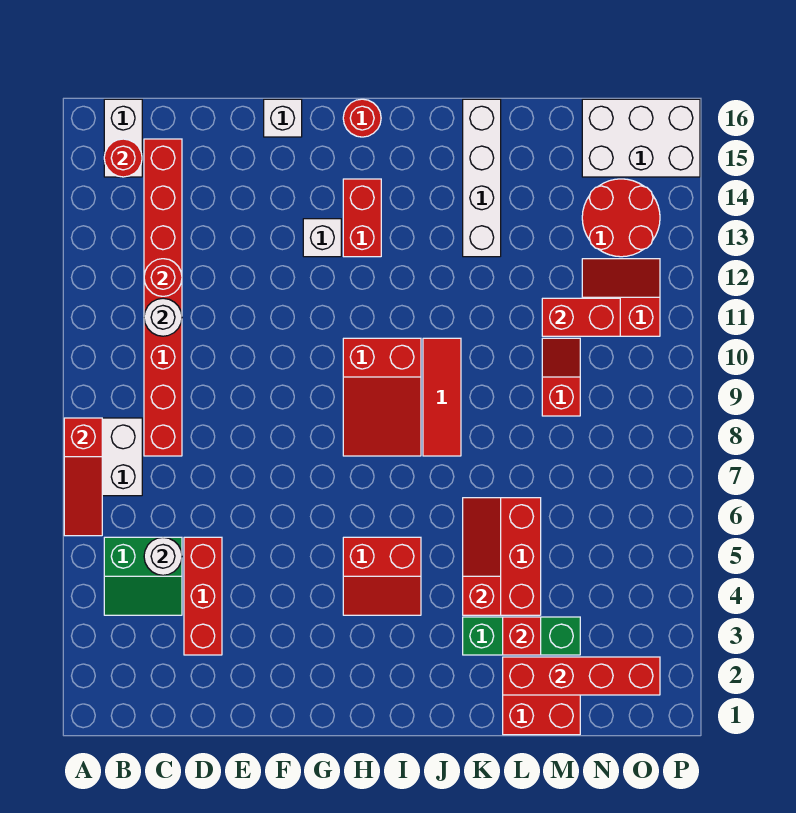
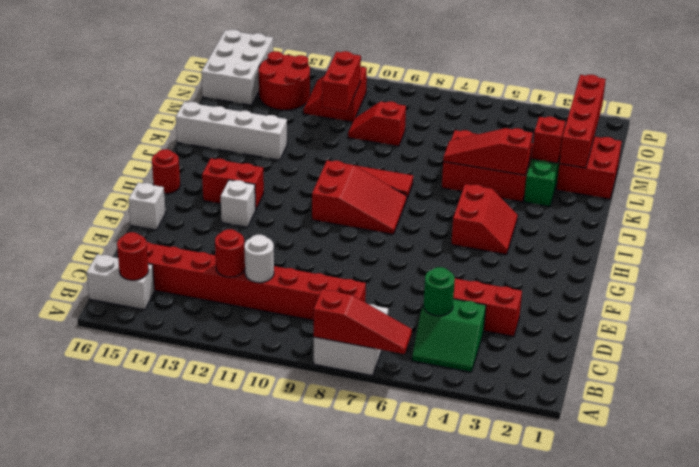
green 2x2 slope [104,537,182,615] -> green 2x2 slope turned to [412,299,486,372]
white 1x1 round brick [144,537,182,575] -> green 1x1 round brick [424,267,455,316]

